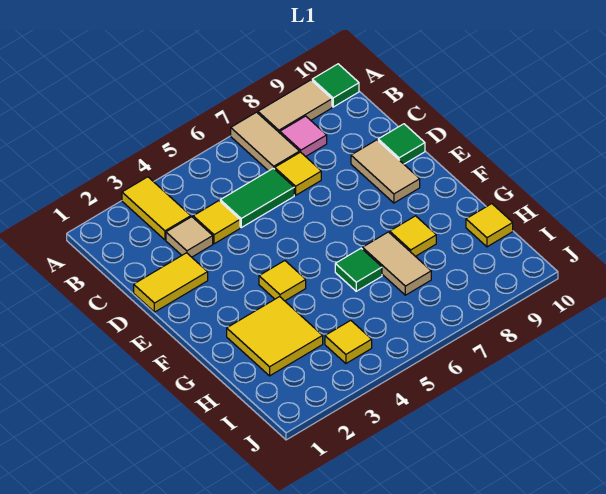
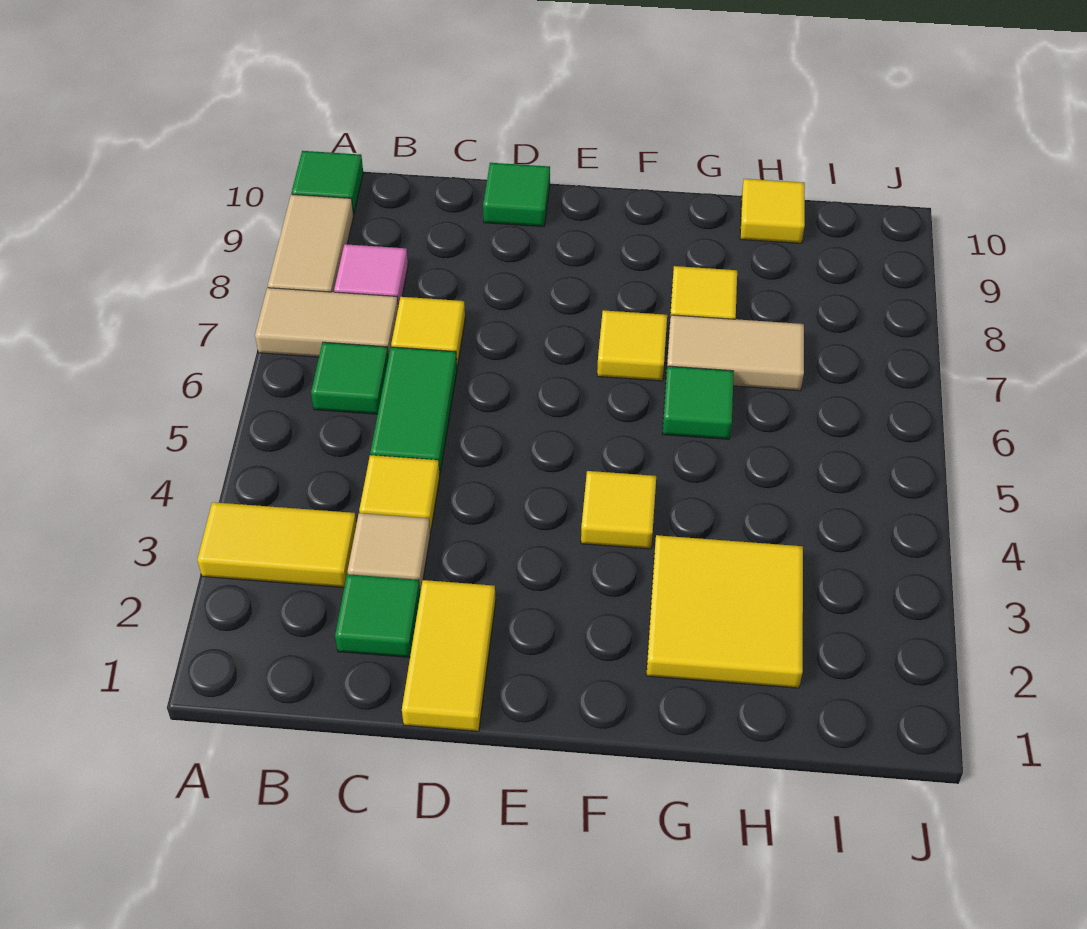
none -> green 1x1 tile [311,342,389,414]
none -> green 1x1 tile [335,574,420,657]
tan 1x2 tile [351,140,420,203] -> none
yellow 1x1 tile [325,320,372,364] -> yellow 1x1 tile moved to [597,310,667,381]

